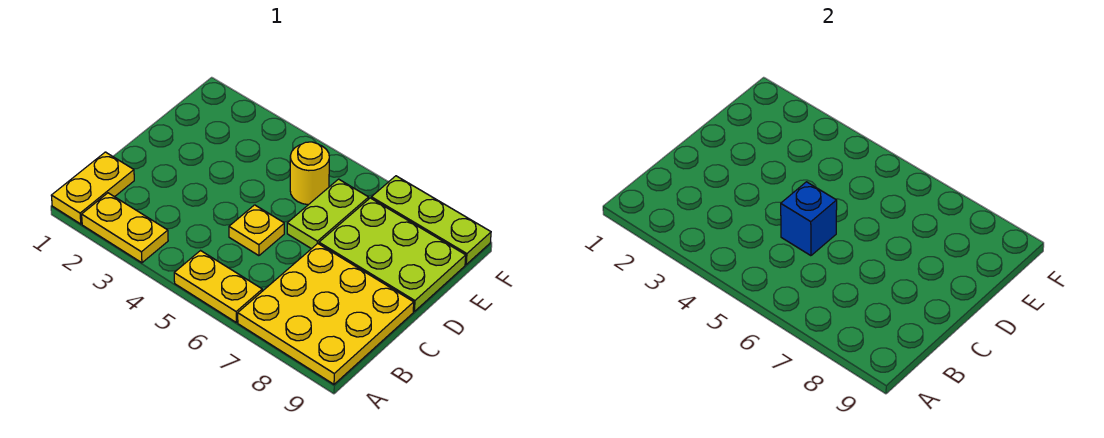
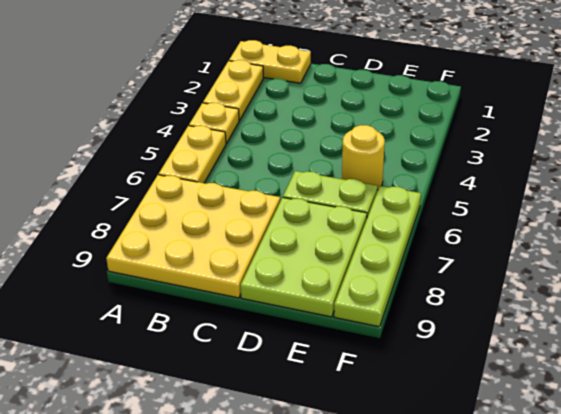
yellow 1x1 plate [229,205,284,256] -> yellow 1x1 plate moved to [189,103,239,144]
blue 1x1 brick [781,182,837,256] -> none
lime 1x3 plate [371,176,491,264] -> lime 1x4 plate [334,186,421,327]

